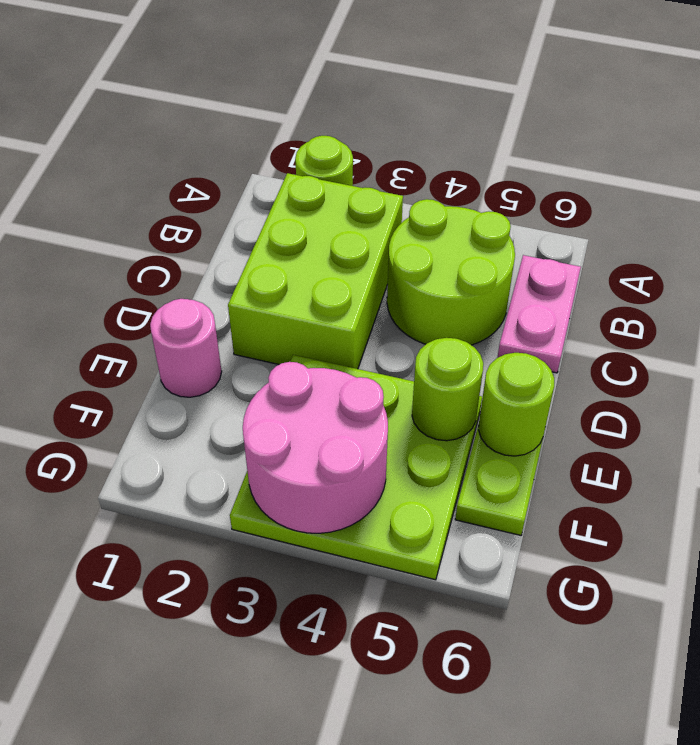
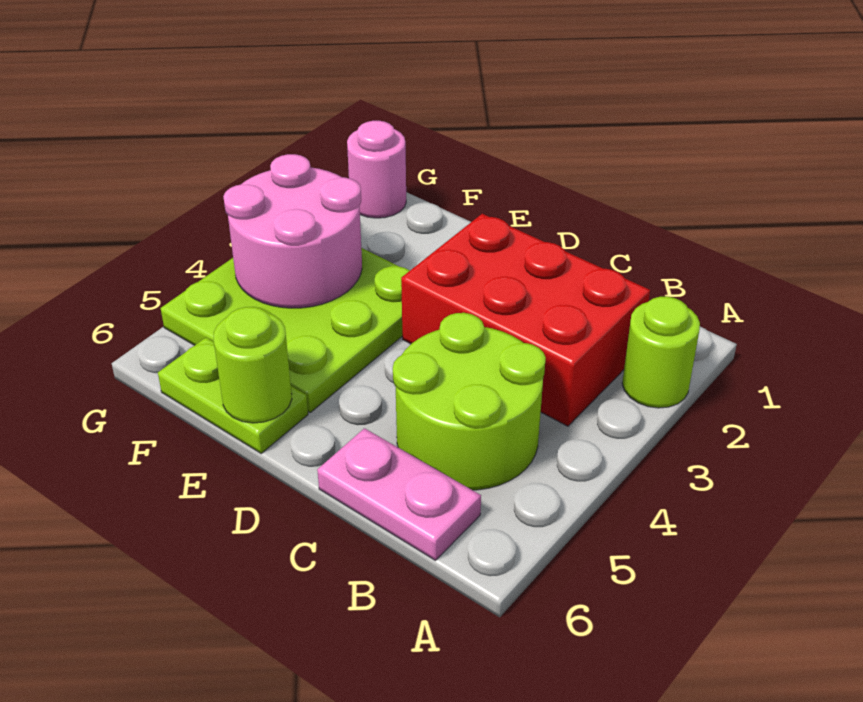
lime 2x3 brick [228,173,403,369] -> red 2x3 brick [401,214,650,426]
pink 1x1 round brick [150,299,222,397] -> pink 1x1 round brick moved to [347,121,406,218]
lime 1x1 round brick [412,338,483,441] -> none

